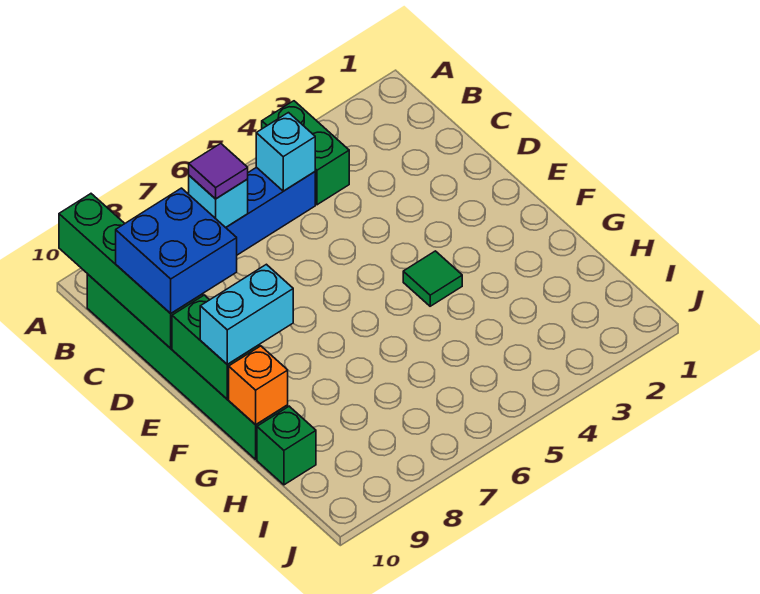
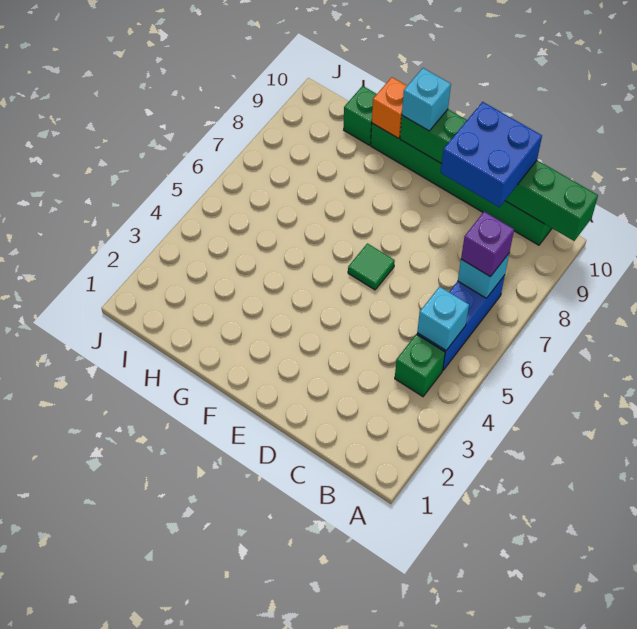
green 1x2 brick [262,101,349,205] -> green 1x1 brick [395,334,445,396]
purple 1x1 tile [189,144,248,199] -> purple 1x1 brick [461,212,514,277]
green 1x1 tile [403,251,462,306] -> green 1x1 tile moved to [348,244,395,290]
cyan 1x2 brick [200,264,293,364] -> cyan 1x1 brick [402,68,451,131]

